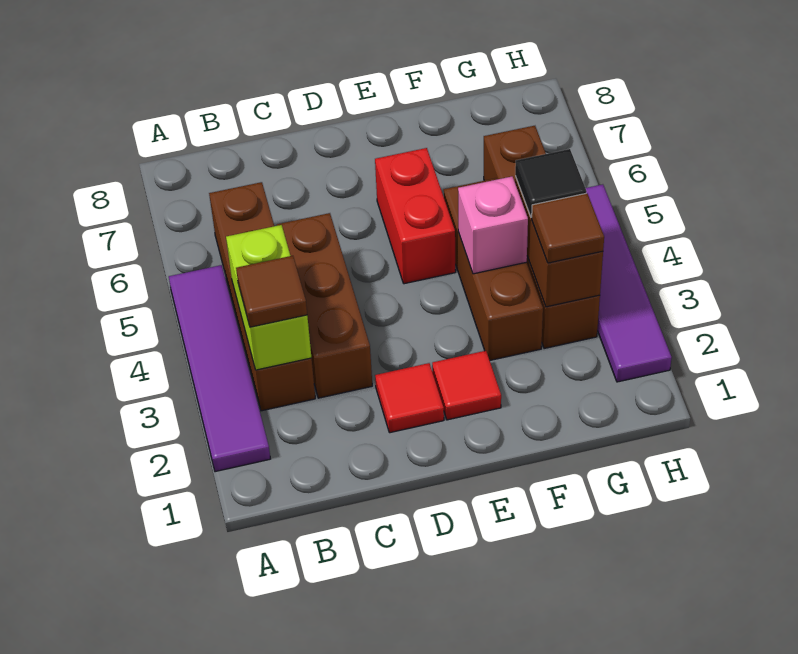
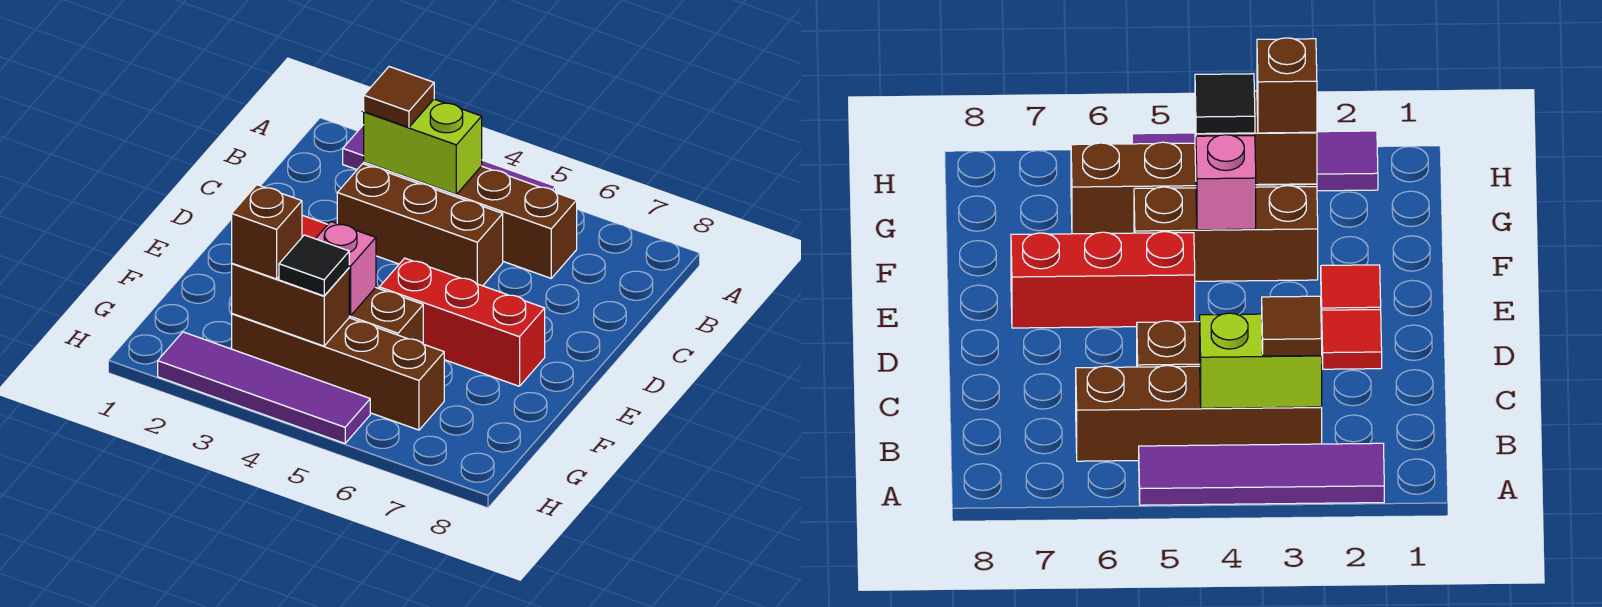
red 1x2 brick [375,148,456,284] -> red 1x3 brick [379,258,545,386]
brown 1x1 tile [532,193,604,263] -> brown 1x1 brick [232,185,302,279]

